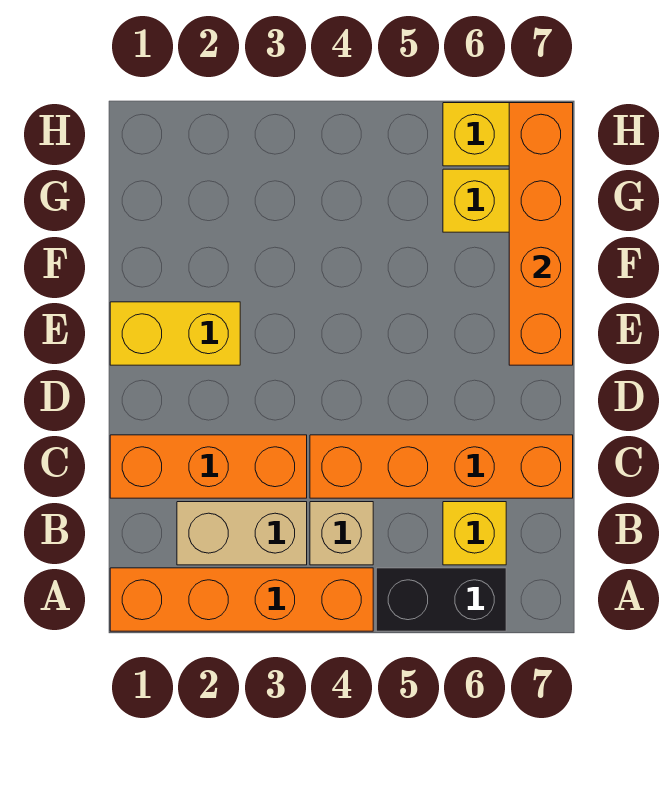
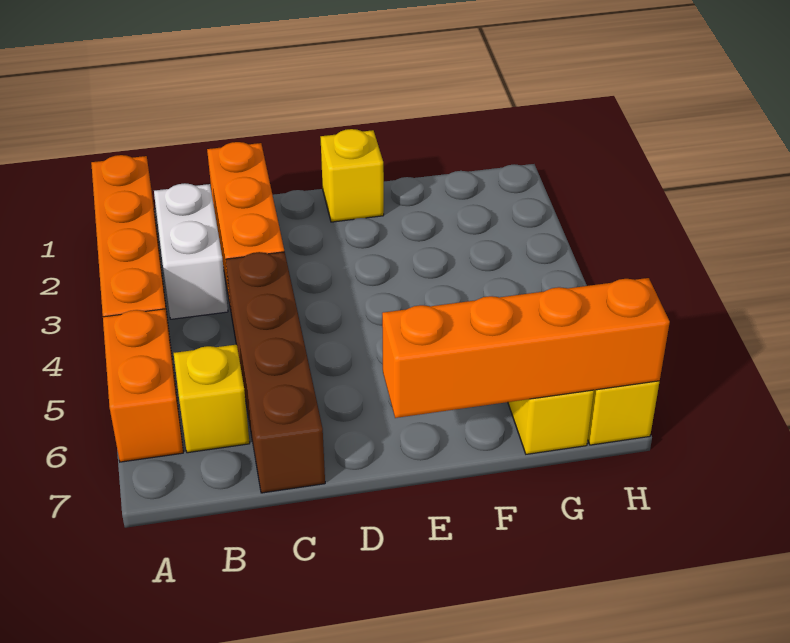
black 1x2 brick [376,568,506,631] -> orange 1x2 brick [103,309,183,462]
tan 1x2 brick [177,502,307,565] -> white 1x2 brick [154,183,228,319]
tan 1x1 brick [310,502,373,565] -> none
orange 1x4 brick [310,435,573,498] -> brown 1x4 brick [226,252,325,493]
yellow 1x2 brick [110,302,240,365] -> yellow 1x1 brick [321,129,384,222]

